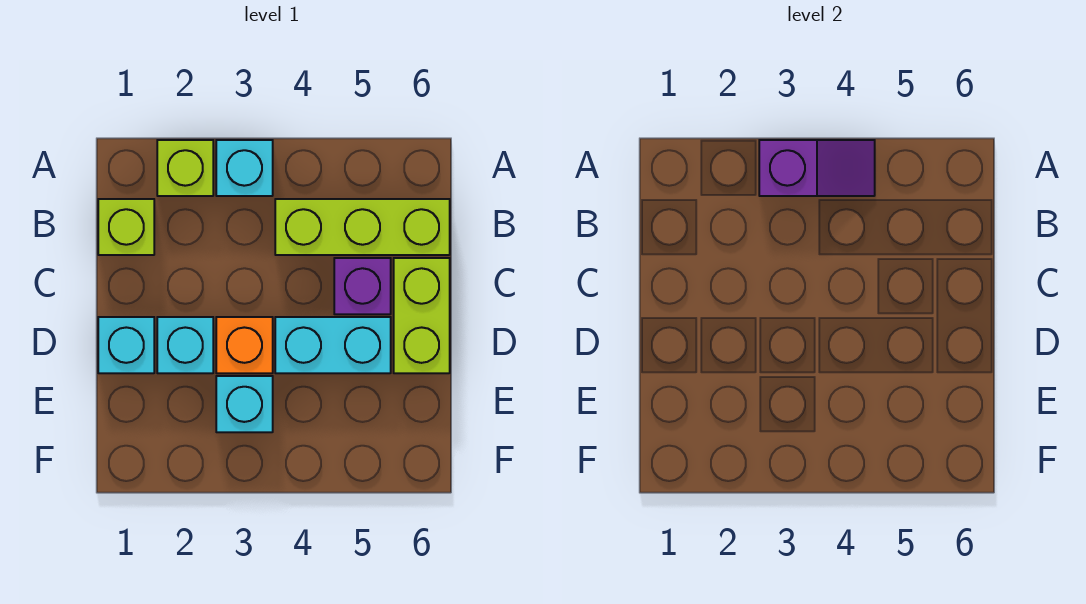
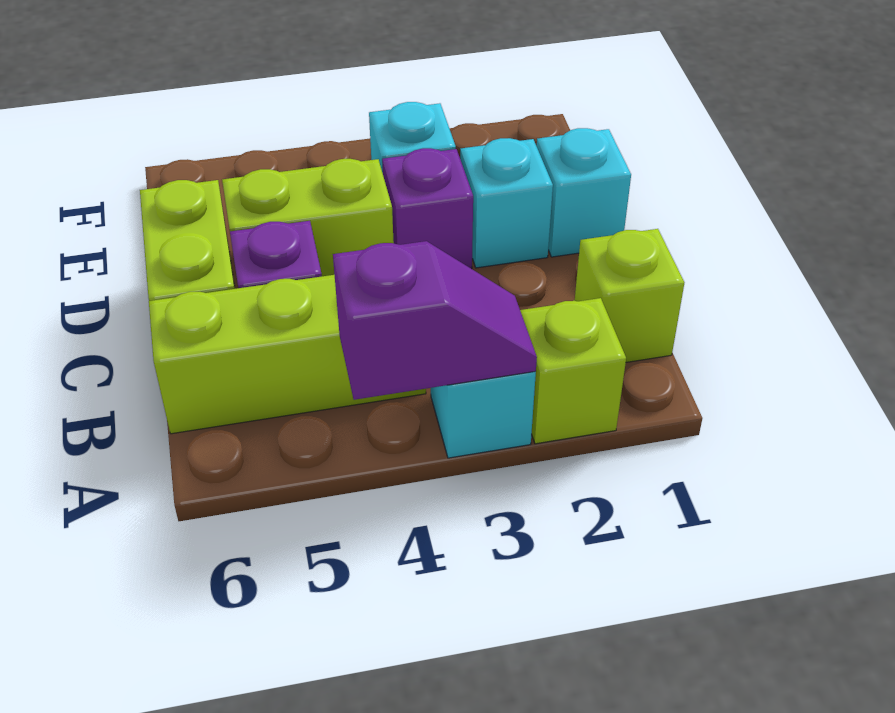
purple 1x2 slope [759,140,875,196] -> purple 1x2 slope turned to [333,241,537,400]
orange 1x1 brick [216,317,273,373] -> purple 1x1 brick [382,148,473,269]
cyan 1x2 brick [275,317,391,373] -> lime 1x2 brick [222,159,394,276]

